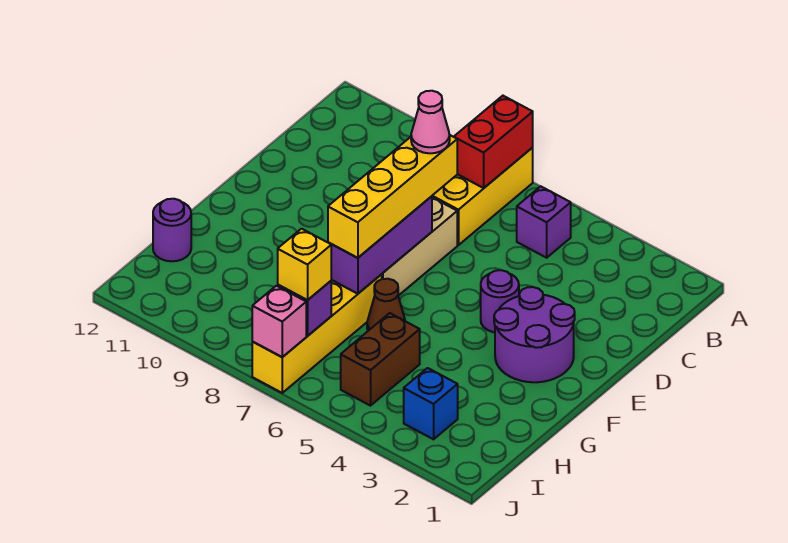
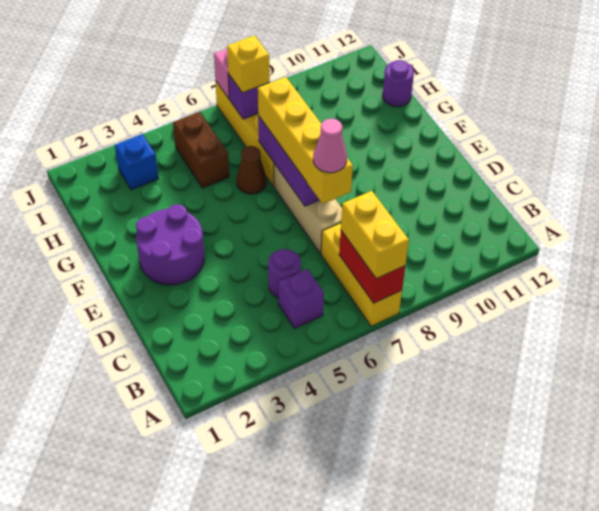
none -> yellow 1x2 brick [341,191,409,279]
purple 1x1 round brick [481,270,519,332] -> purple 1x1 round brick moved to [268,249,301,298]

